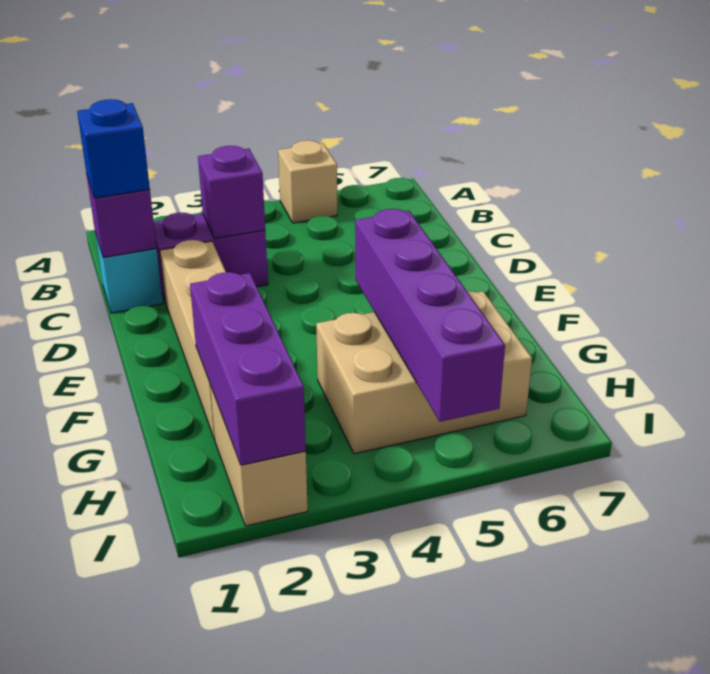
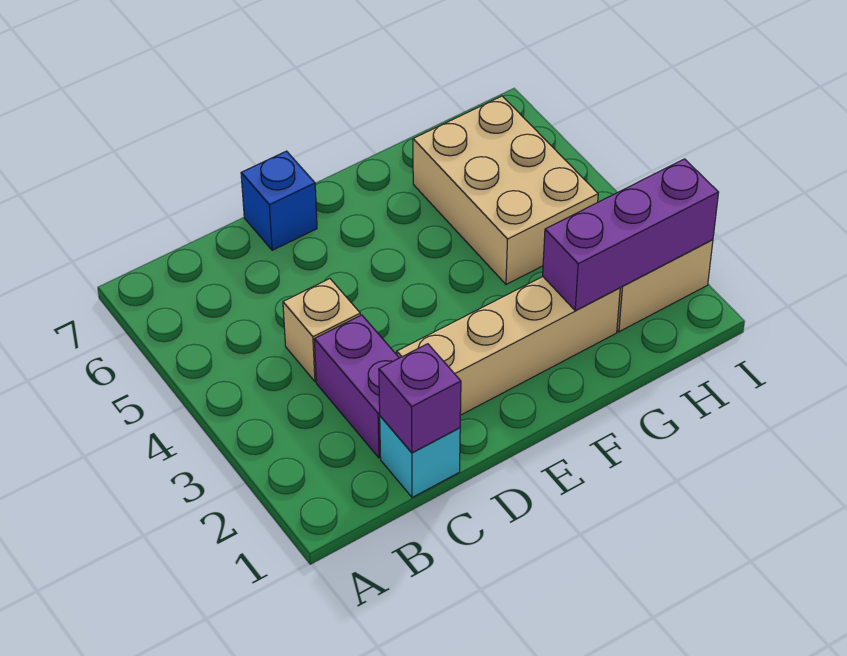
tan 1x1 brick [278,140,337,223] -> tan 1x1 brick moved to [283,279,360,382]
blue 1x1 brick [77,99,150,198] -> blue 1x1 brick moved to [241,151,317,250]
purple 1x1 brick [198,146,265,239] -> none
purple 1x4 brick [355,209,505,422] -> none

